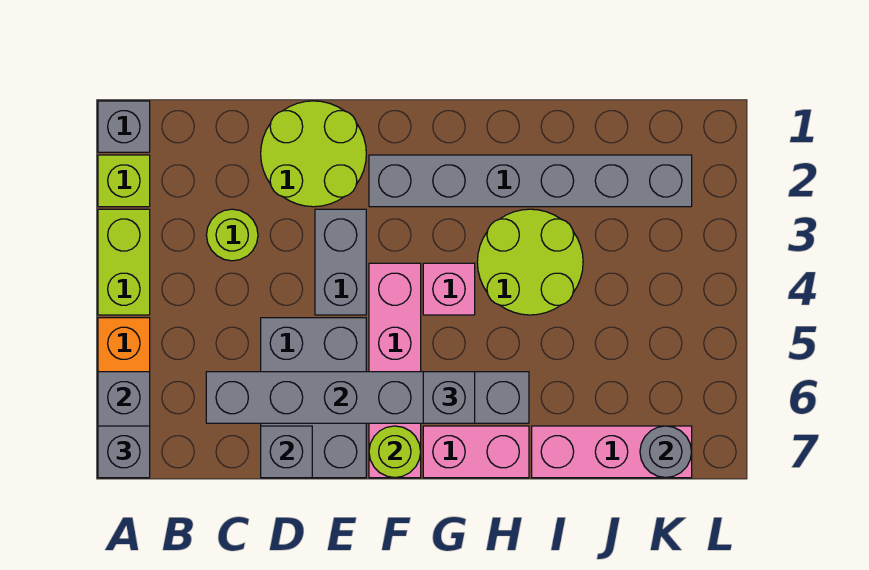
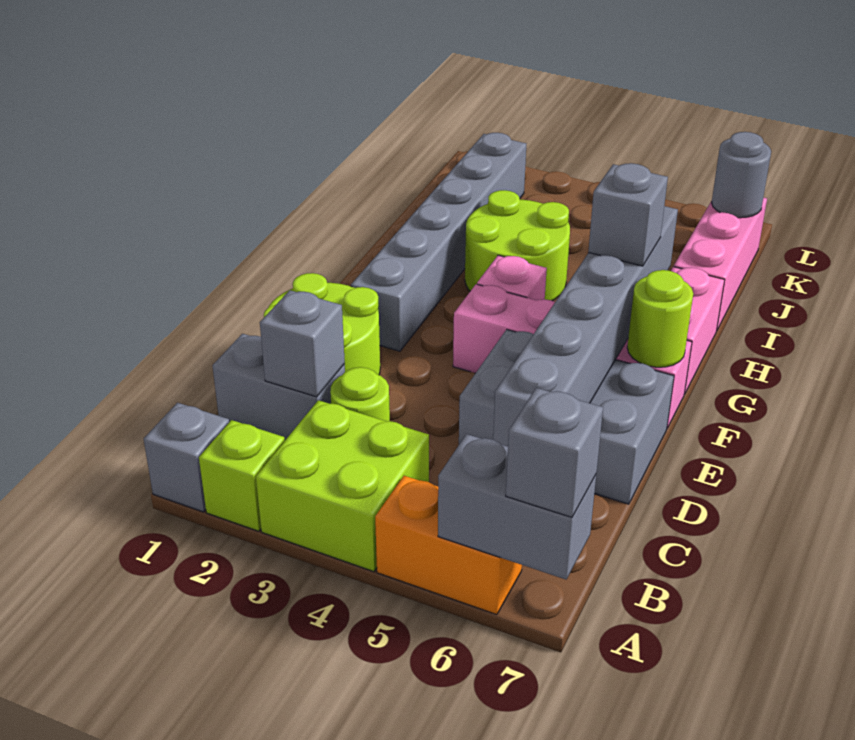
lime 1x2 brick [98,209,150,315] -> lime 2x2 brick [256,400,429,572]
grey 1x1 brick [261,426,312,478] -> grey 1x1 brick moved to [260,290,345,397]
grey 1x2 brick [315,209,366,315] -> grey 1x2 brick moved to [212,334,345,440]

